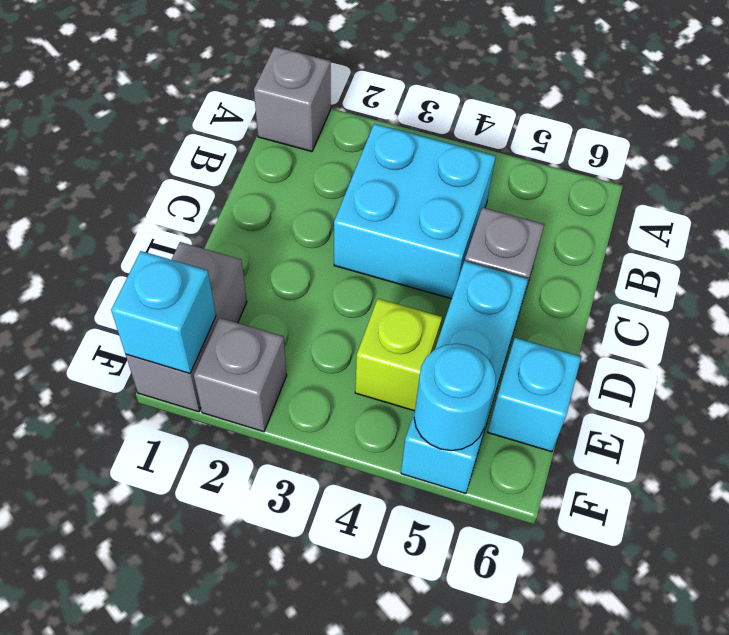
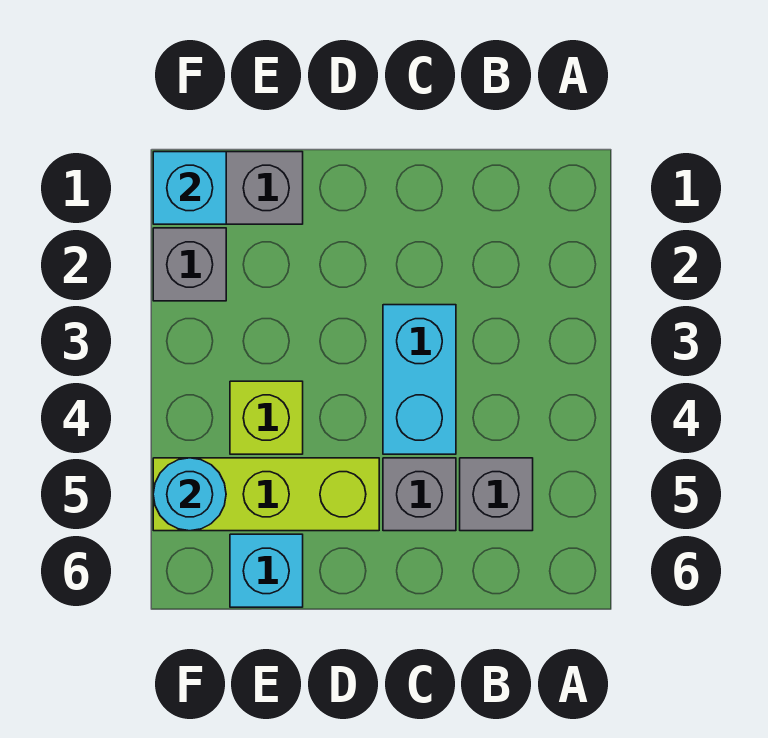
grey 1x1 brick [254,47,331,152] -> grey 1x1 brick moved to [460,458,533,531]
cyan 2x2 brick [334,124,496,299] -> cyan 1x2 brick [383,305,456,454]
cyan 1x3 brick [401,261,528,494] -> lime 1x3 brick [153,458,379,531]

